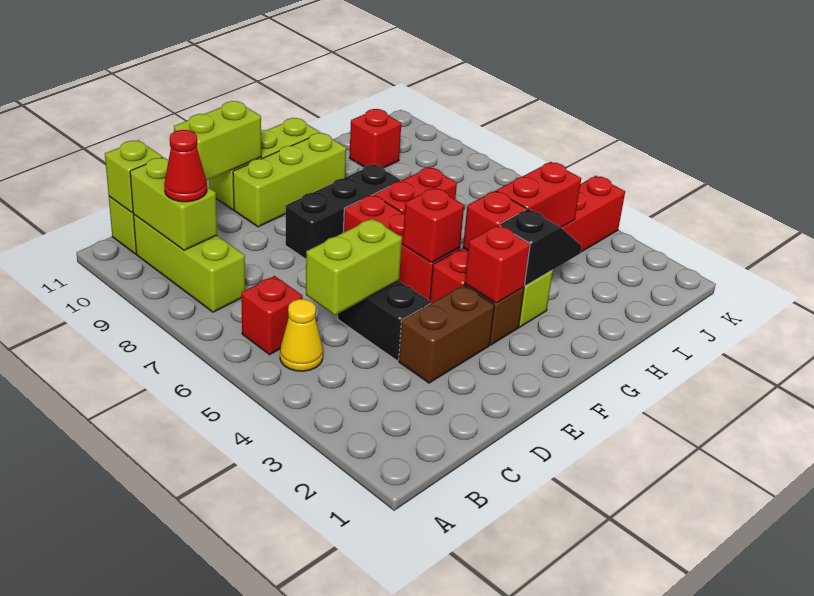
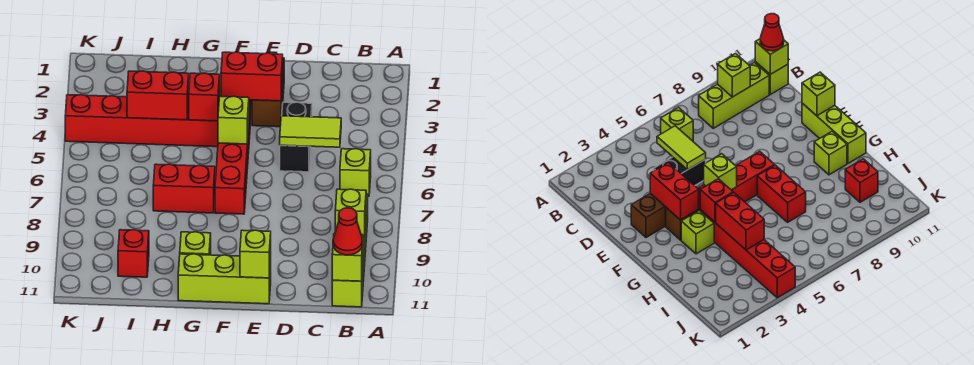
yellow 1x1 cone [280,299,323,371] -> none
red 1x1 brick [241,276,303,355] -> lime 1x1 brick [340,149,371,196]
lime 1x2 brick [130,157,217,250] -> lime 1x1 brick [335,189,366,237]
red 1x1 cone [164,130,207,202] -> red 1x1 cone moved to [333,208,362,255]
lime 1x2 brick [306,219,402,315] -> lime 1x2 tile [280,116,341,147]
brown 1x2 brick [399,285,494,383] -> brown 1x2 brick turned to [252,58,284,127]
lime 1x2 brick [174,101,261,181] -> lime 1x1 brick [240,230,271,278]
black 1x3 brick [285,164,401,259] -> none
lime 1x3 brick [233,133,346,227] -> lime 1x1 brick [180,232,211,255]
red 1x1 brick [465,225,530,303] -> red 1x2 brick [221,52,283,101]
red 1x1 brick [403,187,464,263] -> lime 1x1 brick [218,96,249,144]
black 1x2 slope [500,209,582,286] -> none

